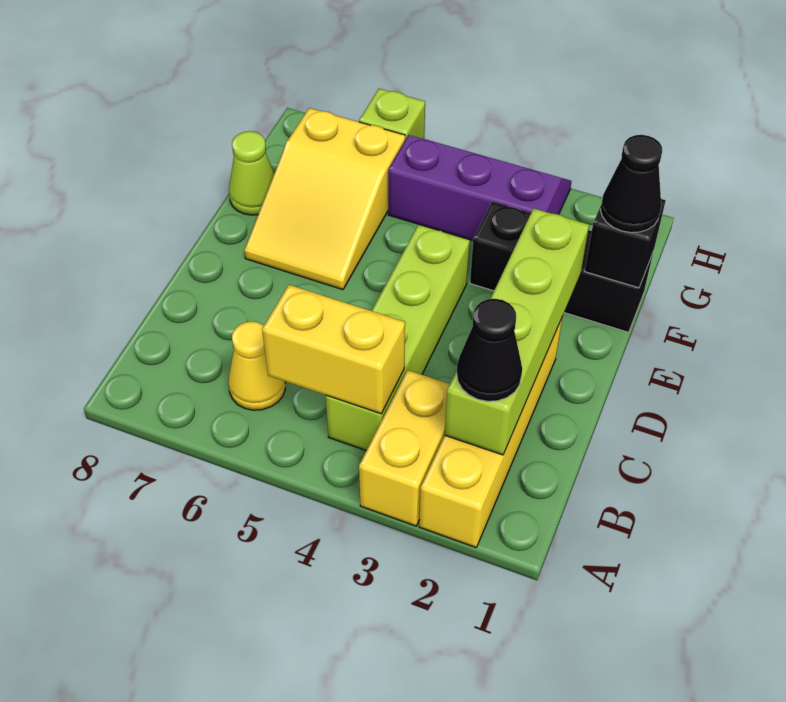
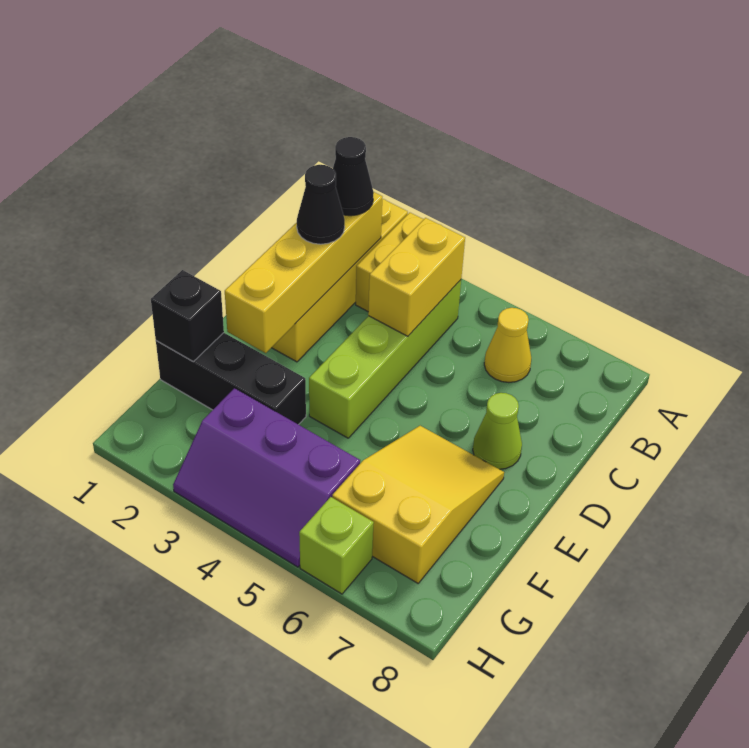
lime 1x4 brick [445,208,589,455] -> yellow 1x4 brick [225,192,382,353]
yellow 1x2 brick [262,285,405,414] -> yellow 1x2 brick turned to [368,218,465,336]
black 1x1 cone [601,135,662,233] -> black 1x1 cone moved to [297,165,345,244]
lime 1x1 cone [229,131,274,215] -> lime 1x1 cone moved to [473,393,522,469]

